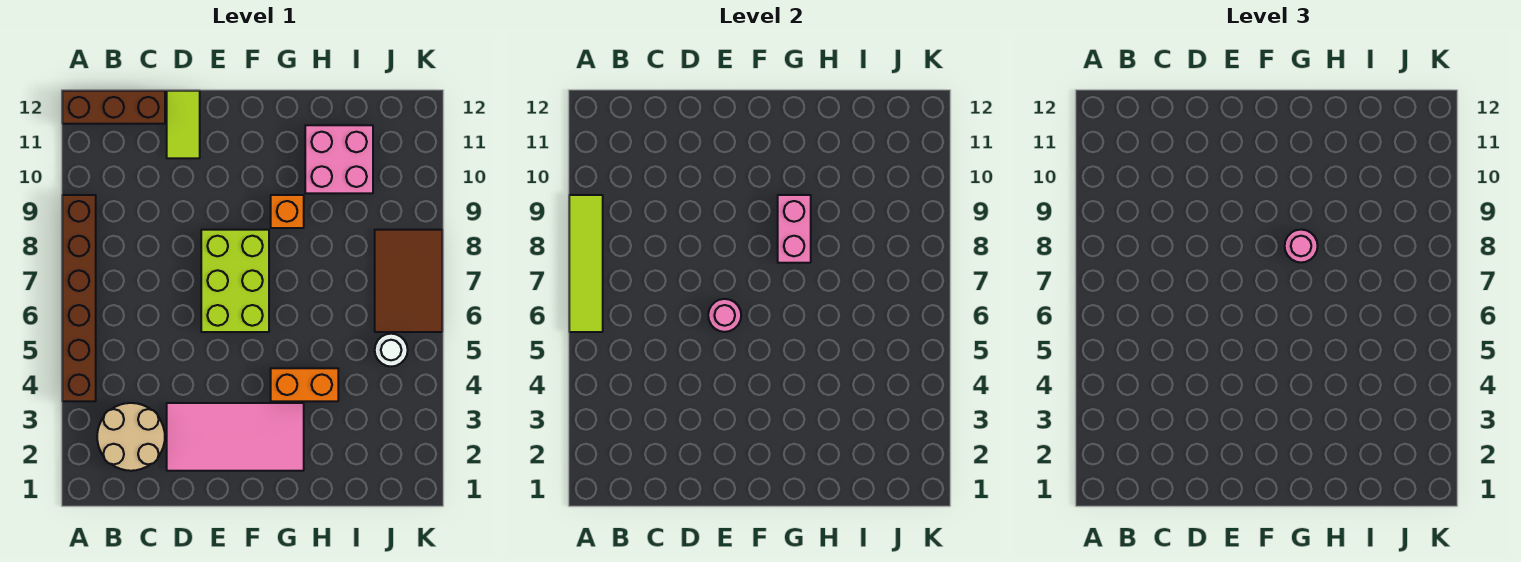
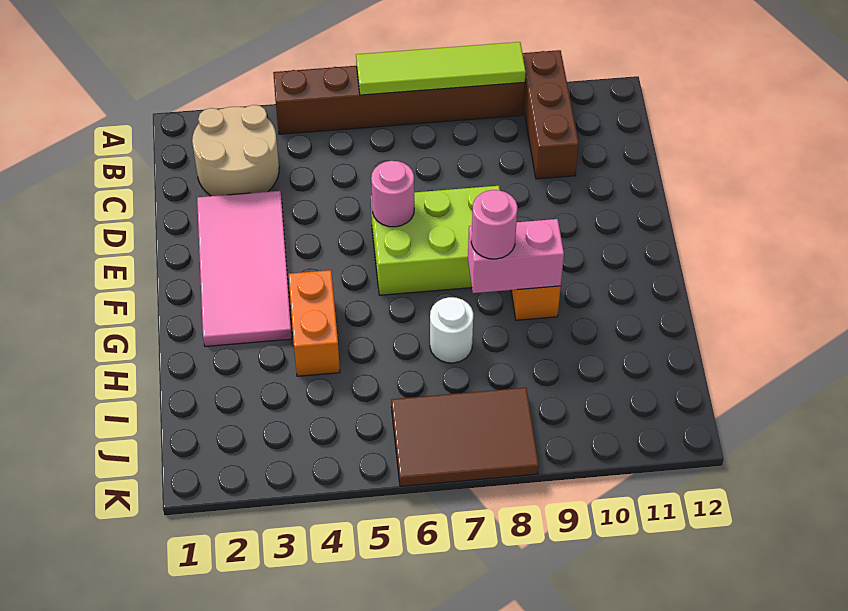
brown 1x3 brick [62,91,165,124] -> brown 1x3 brick moved to [522,50,579,179]
lime 1x2 tile [167,91,200,158] -> none
pink 2x2 brick [305,125,373,193] -> none
white 1x1 round brick [375,334,408,367] -> white 1x1 round brick moved to [430,297,473,363]

